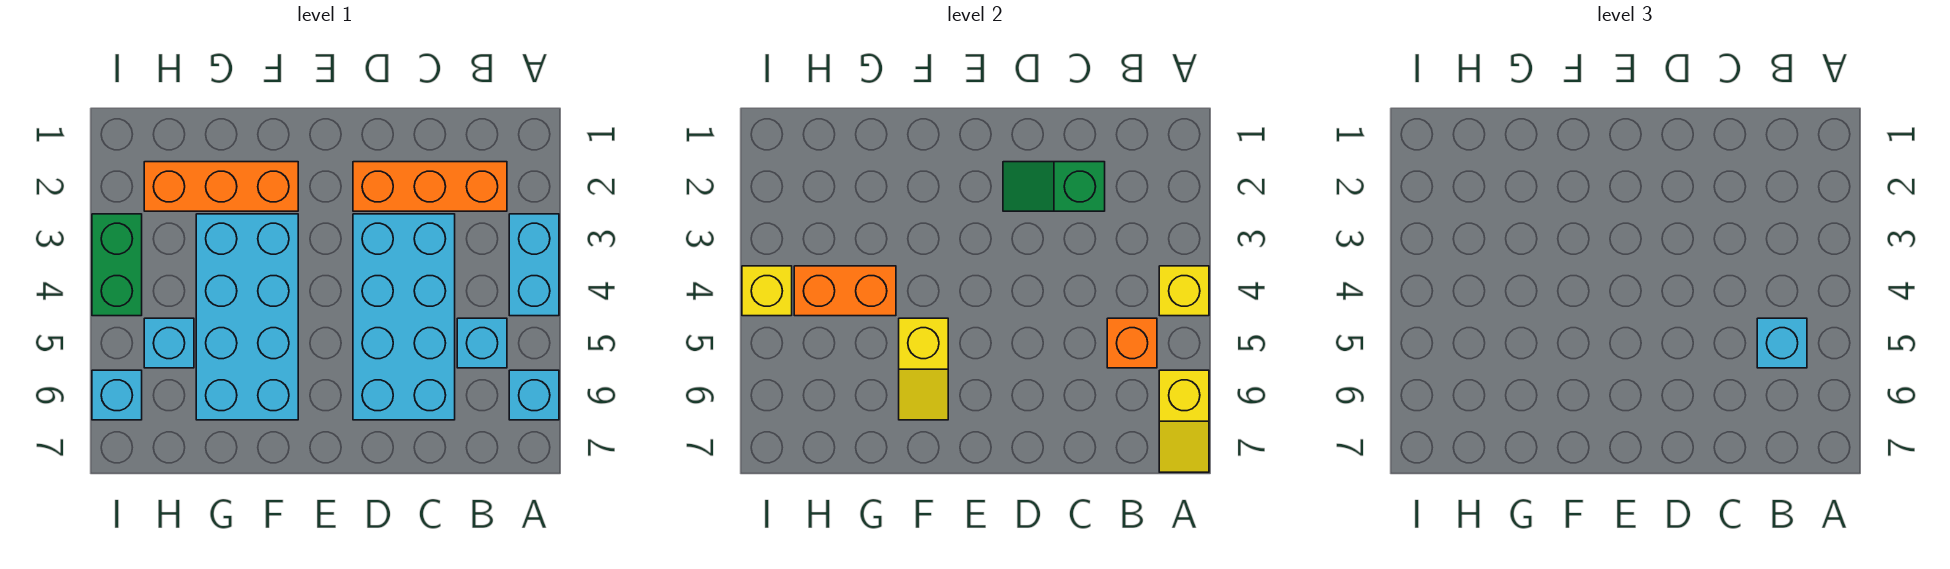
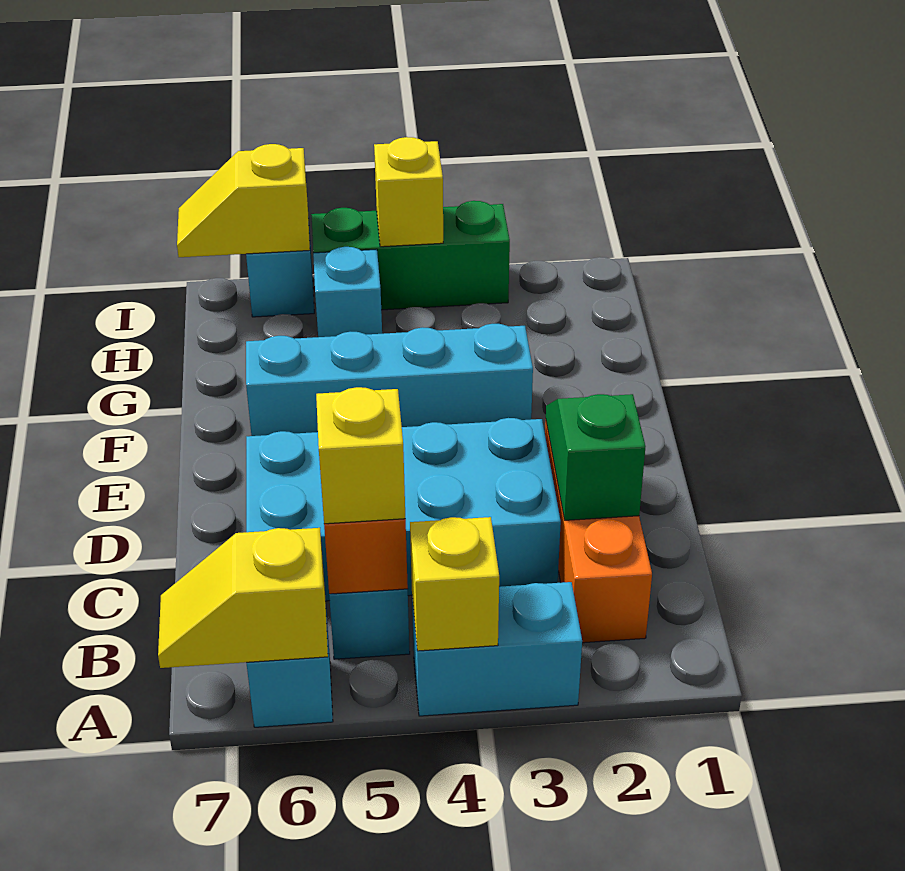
cyan 1x1 brick [1757,318,1807,368] -> yellow 1x1 brick [316,387,405,524]
orange 1x3 brick [144,162,298,211] -> none
cyan 2x4 brick [196,214,298,420] -> cyan 1x4 brick [246,324,533,436]
yellow 1x2 slope [899,318,948,420] -> yellow 1x2 slope moved to [177,144,310,257]
orange 1x2 brick [794,266,896,316] -> none
green 1x2 brick [92,214,142,316] -> green 1x3 brick [311,201,510,310]

